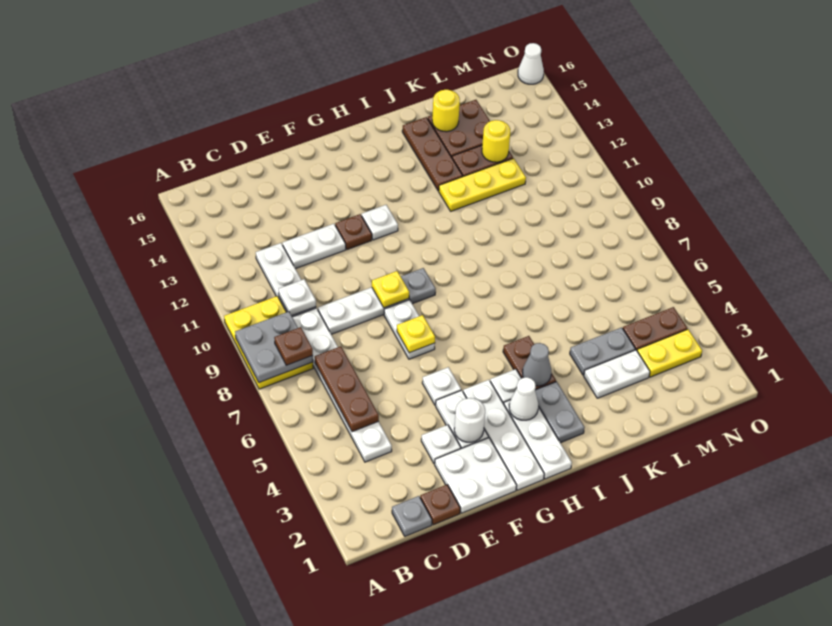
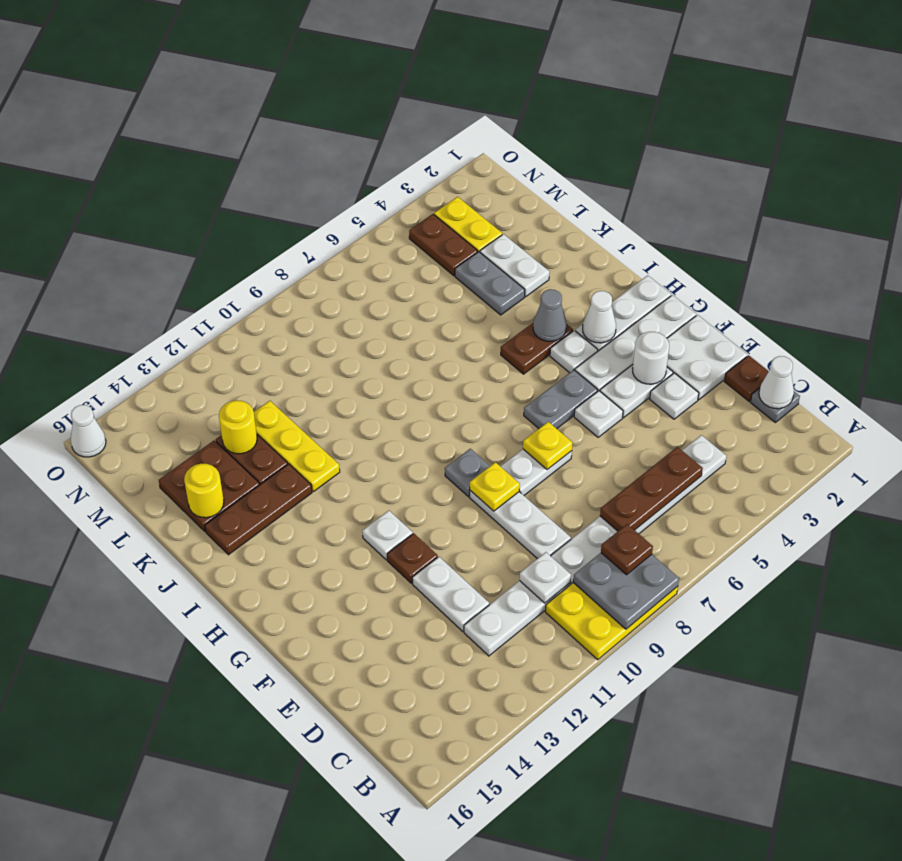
none -> white 1x1 cone [759,356,794,409]
grey 1x2 plate [535,381,585,443] -> grey 1x2 plate moved to [524,370,598,429]

